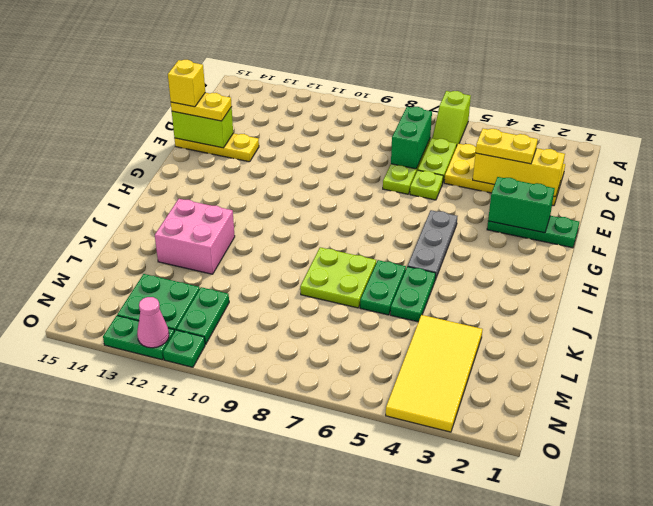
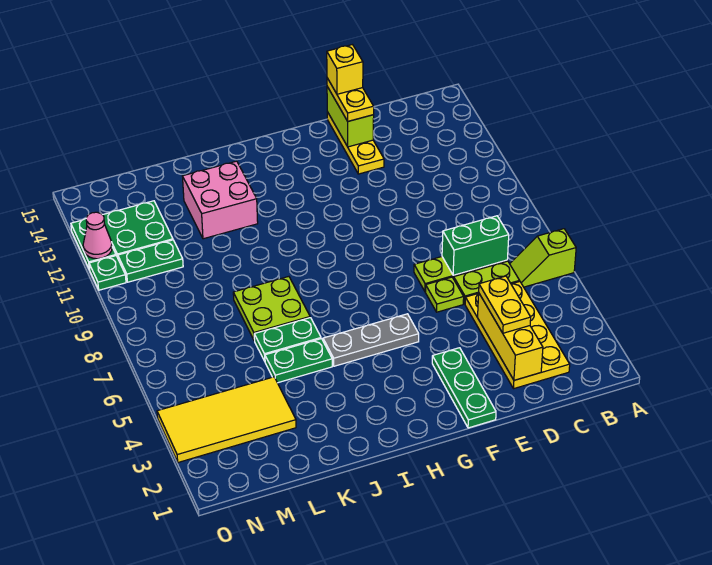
green 1x2 brick [488,177,555,233] -> none

